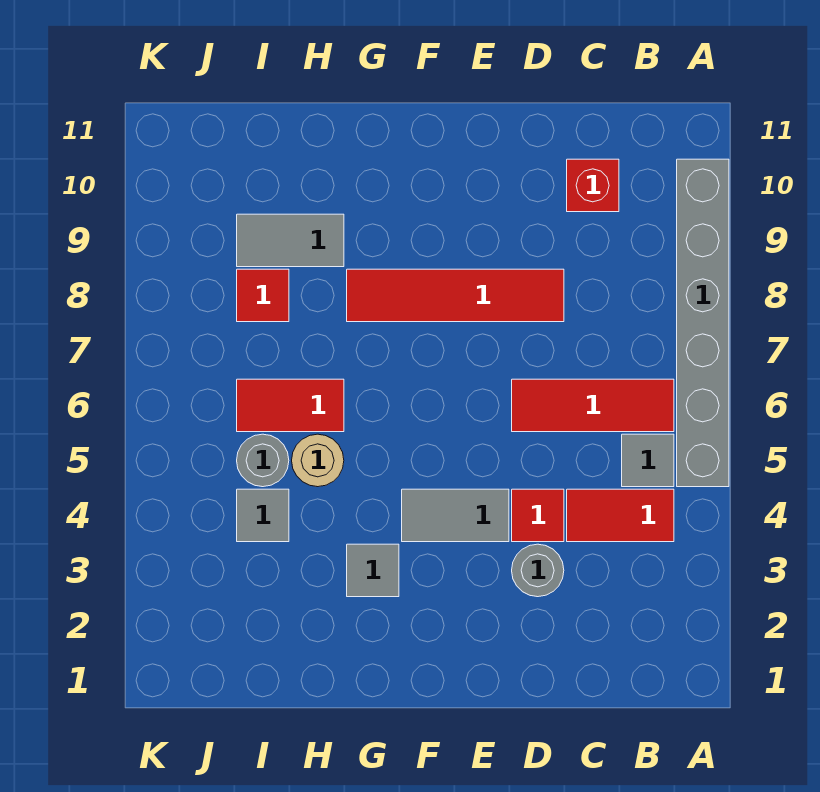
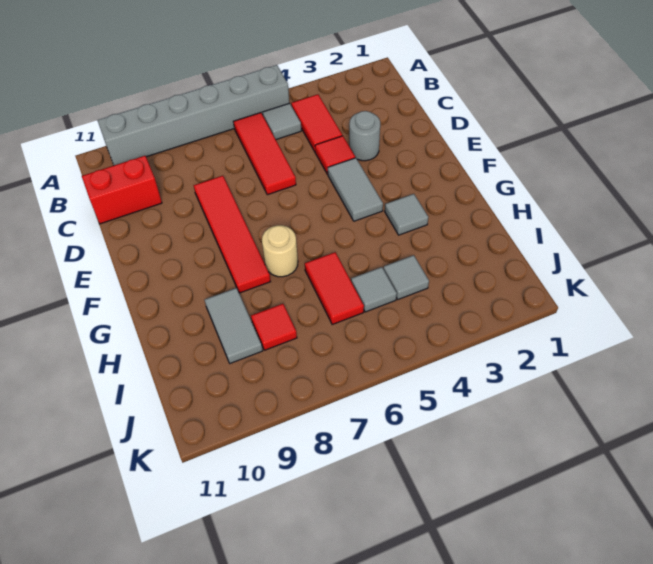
red 1x1 brick [567,159,619,212] -> red 1x2 brick [82,156,162,224]
tan 1x1 round brick [292,434,344,487] -> tan 1x1 round brick moved to [262,225,298,277]
grey 1x1 round brick [237,434,289,487] -> grey 1x1 tile [351,267,397,312]

